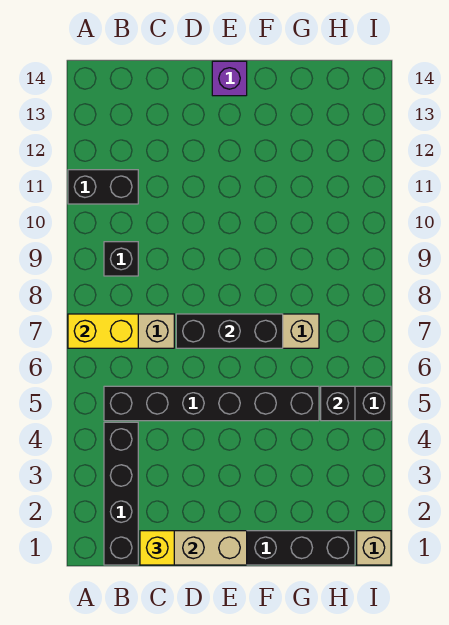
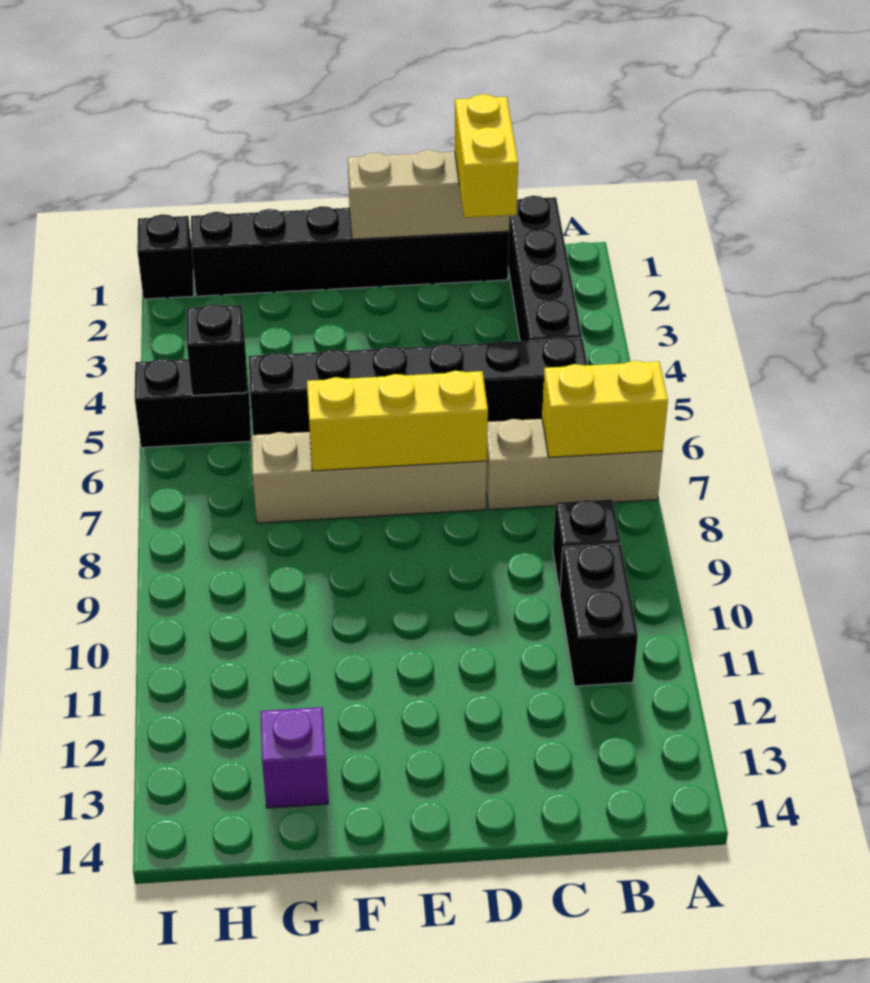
black 1x2 brick [68,170,138,204] -> black 1x2 brick turned to [560,544,638,686]
yellow 1x1 brick [140,531,174,565] -> yellow 1x2 brick [455,94,518,218]
black 1x3 brick [176,314,283,348] -> yellow 1x3 brick [307,371,488,471]
purple 1x1 brick [212,61,247,96] -> purple 1x1 brick moved to [261,707,328,808]
tan 1x1 brick [357,531,391,565] -> black 1x1 brick [137,214,194,299]

